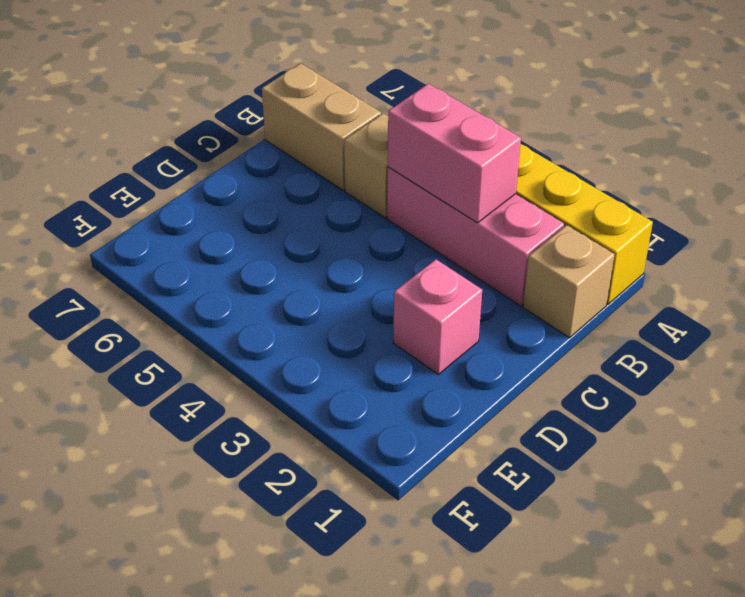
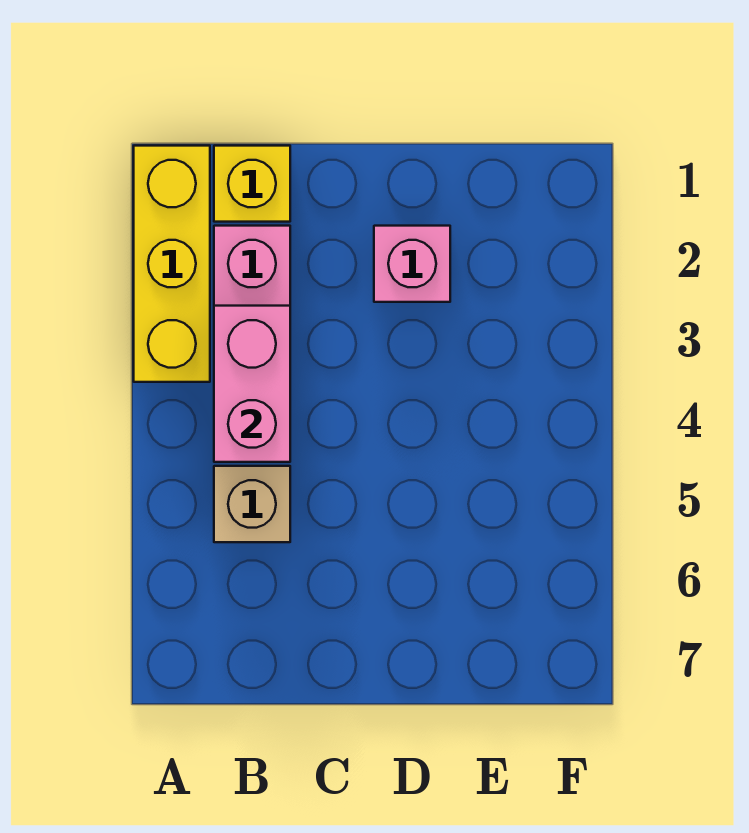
tan 1x1 brick [523,225,615,338] -> yellow 1x1 brick [214,146,290,222]
tan 1x2 brick [262,63,381,190] -> none

